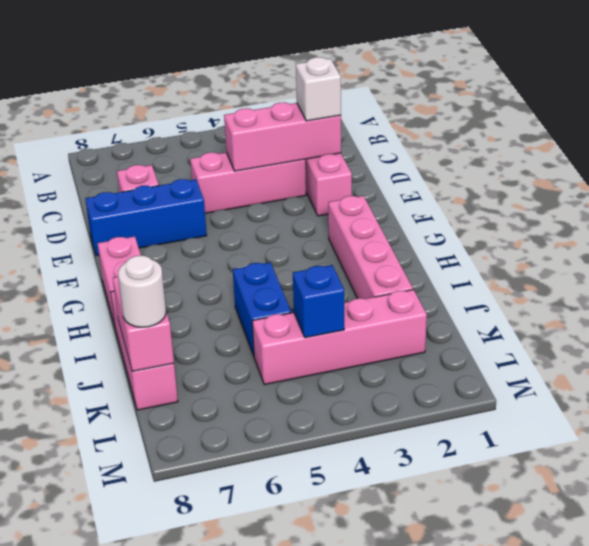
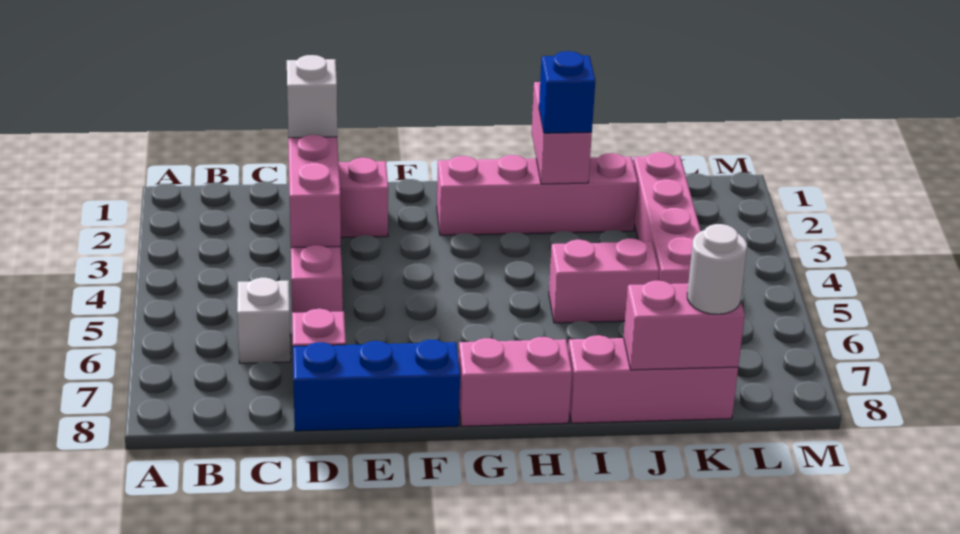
none -> white 1x1 brick [237,278,291,363]
blue 1x3 brick [85,179,207,256] -> blue 1x3 brick turned to [293,340,460,431]
none -> pink 1x2 brick [531,82,592,184]
blue 1x2 brick [233,262,291,356] -> pink 1x2 brick [549,239,659,323]
blue 1x1 brick [293,265,344,338] -> blue 1x1 brick moved to [539,51,595,133]

